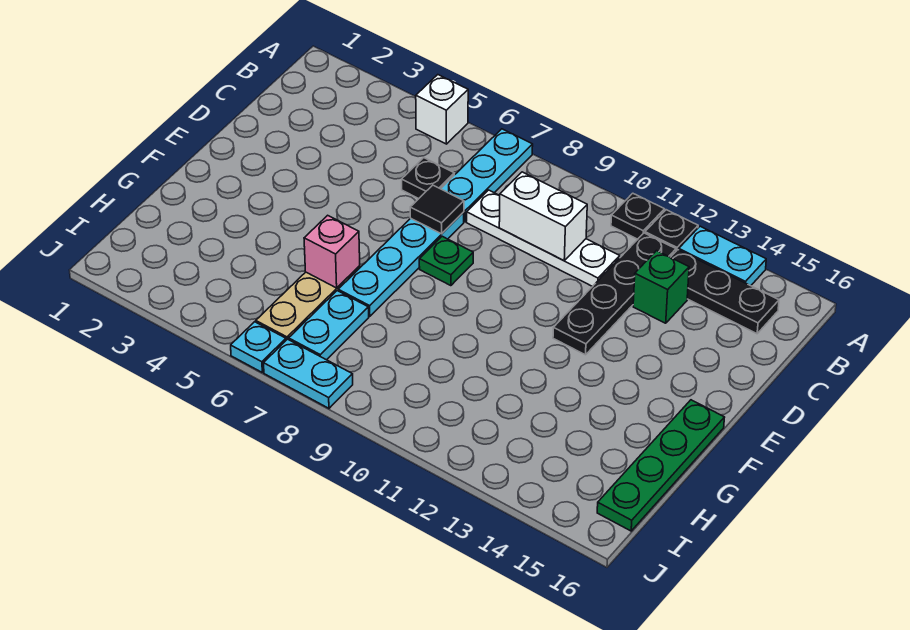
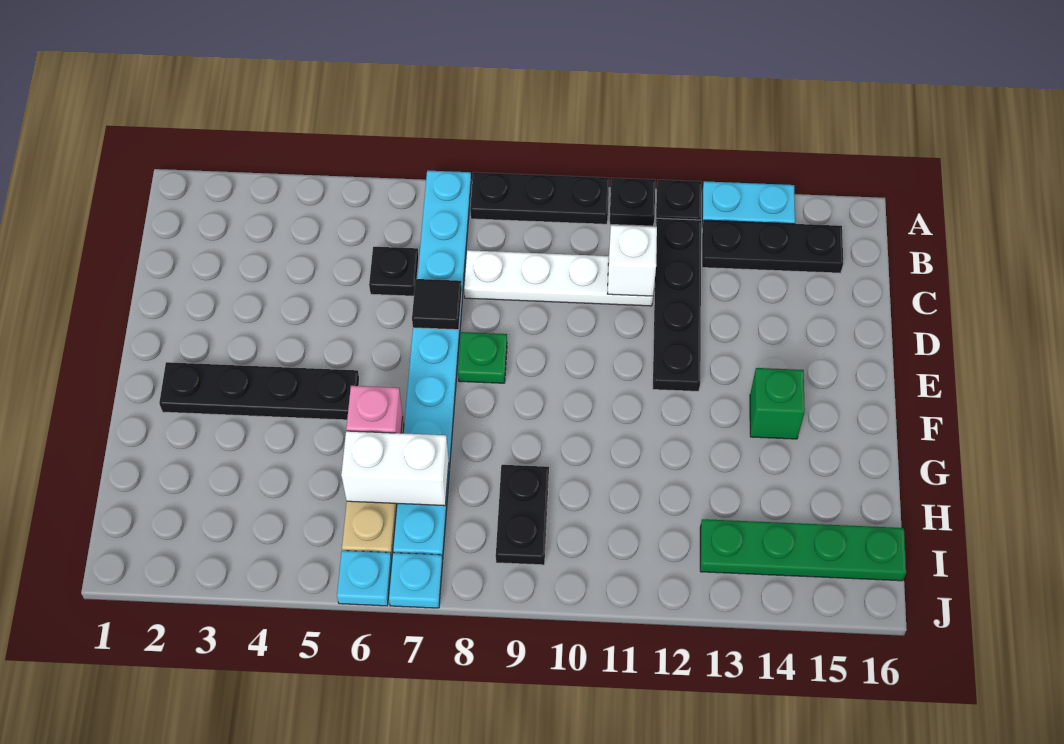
white 1x1 brick [416,75,468,144] -> white 1x1 brick moved to [608,225,657,296]
none -> black 1x3 plate [470,172,609,224]
white 1x2 brick [499,172,587,261] -> white 1x2 brick moved to [341,431,449,506]
green 1x1 brick [633,251,689,323] -> green 1x1 brick moved to [750,368,805,439]
none -> black 1x4 plate [159,362,359,420]
green 1x4 plate [597,400,725,531] -> green 1x4 plate turned to [700,519,906,581]
none -> black 1x2 plate [496,465,549,565]
cyan 1x2 plate [264,339,353,408] -> cyan 1x1 plate [389,553,443,608]

